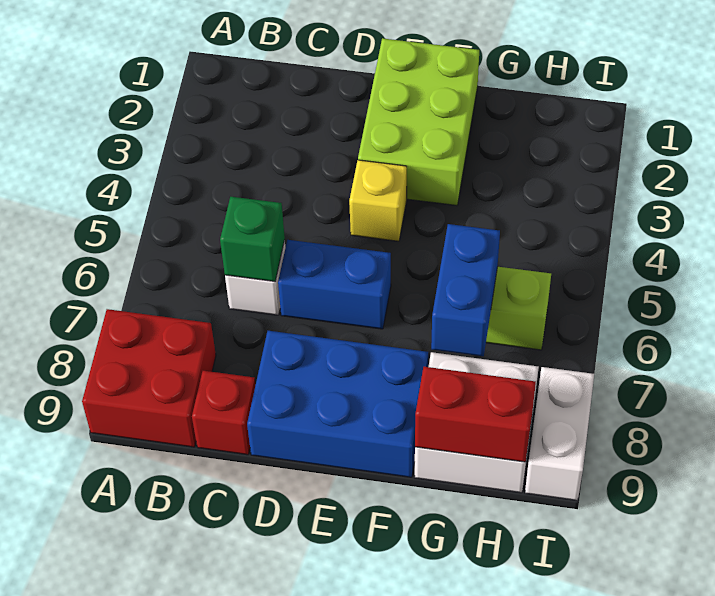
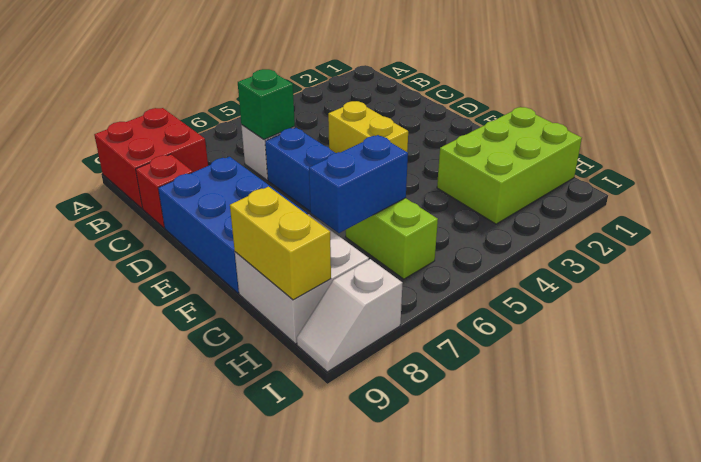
lime 2x3 brick [358,38,479,206] -> lime 2x3 brick moved to [437,107,582,224]
yellow 1x1 brick [349,160,407,241] -> yellow 1x2 brick [328,101,408,153]
red 1x2 brick [415,367,536,462] -> yellow 1x2 brick [230,187,331,300]
white 1x2 brick [525,367,594,501] -> white 1x2 slope [297,259,403,372]

